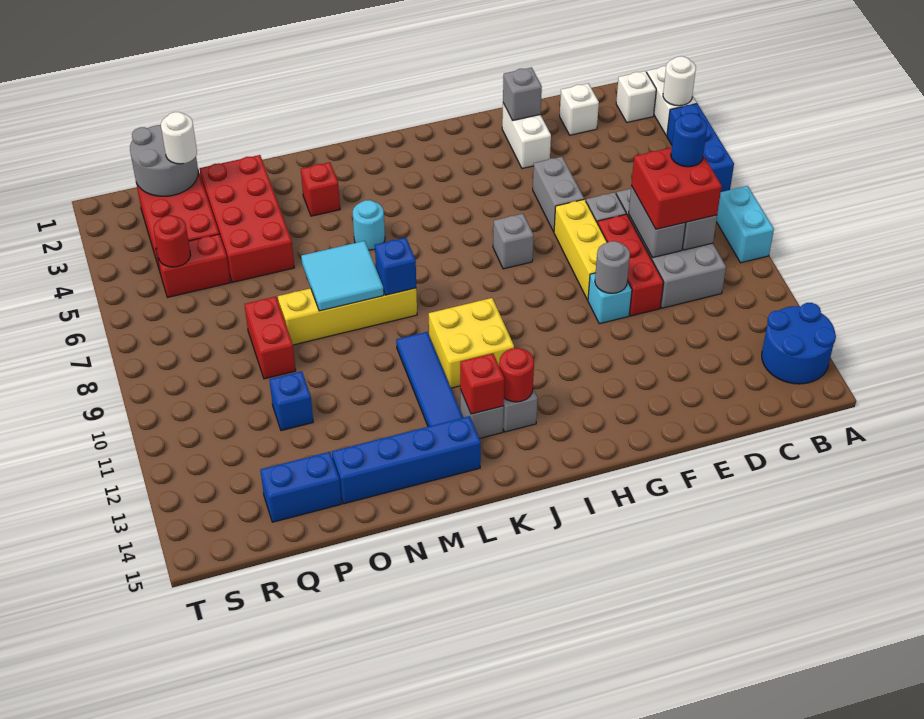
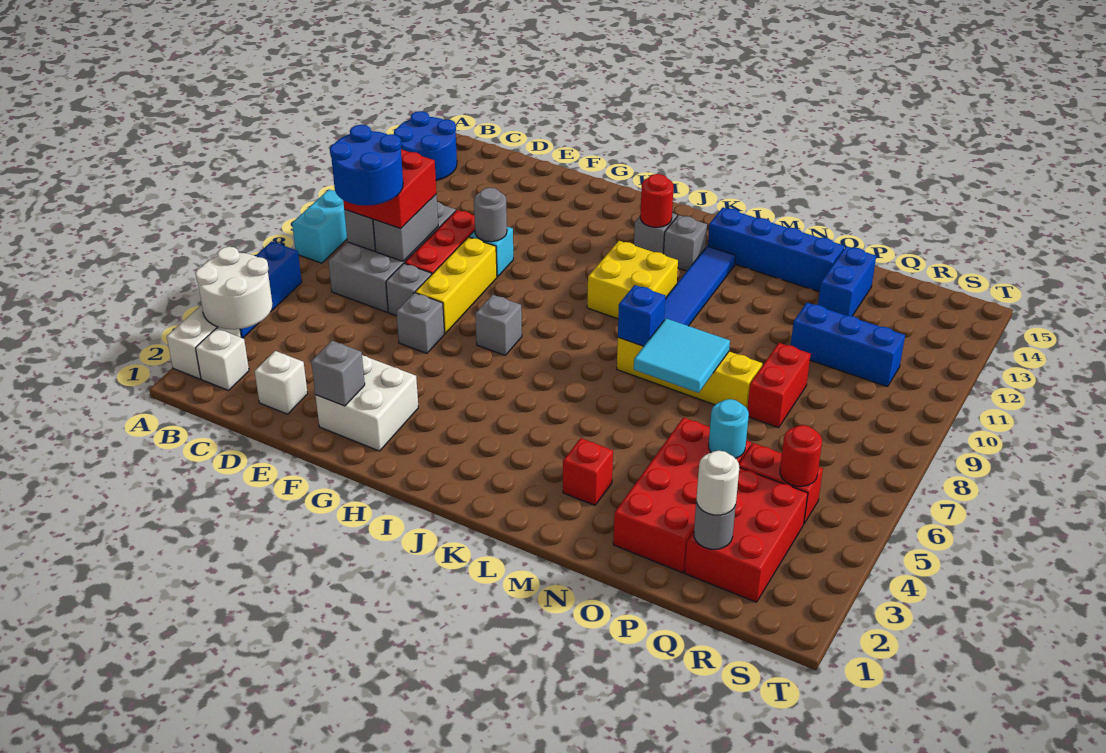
white 1x1 round brick [663,56,696,106] -> white 2x2 round brick [195,247,272,329]
blue 1x1 round brick [671,113,707,167] -> blue 2x2 round brick [330,125,403,206]
white 1x2 brick [502,103,551,168] -> white 2x2 brick [315,355,418,451]
grey 1x2 brick [533,157,584,232] -> grey 1x1 brick [396,293,445,353]
red 1x1 brick [460,353,504,414] -> none
cyan 1x1 round brick [353,200,385,250] -> cyan 1x1 round brick moved to [709,399,749,459]
blue 1x1 brick [269,371,313,431] -> blue 1x3 brick [791,303,905,387]
blue 1x2 brick [260,452,342,522] -> blue 1x2 brick turned to [818,246,876,316]
grey 2x2 round brick [130,125,198,196] -> grey 1x1 round brick [694,500,736,549]

